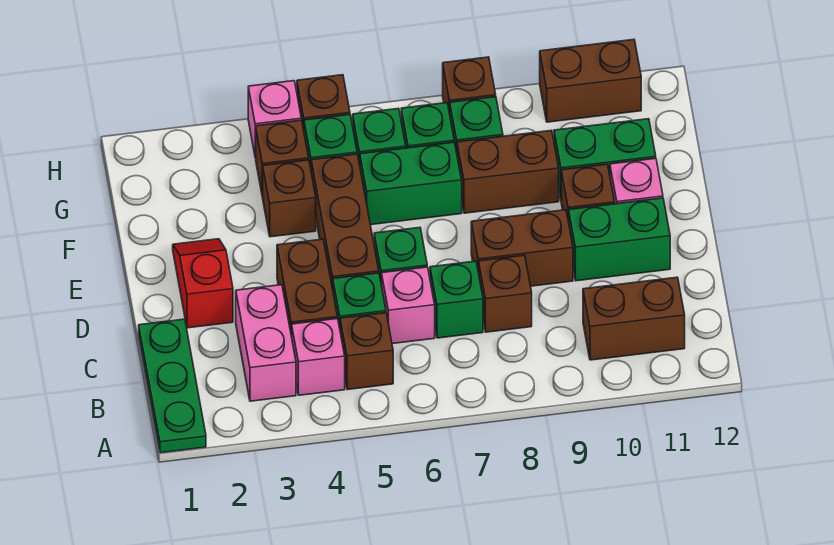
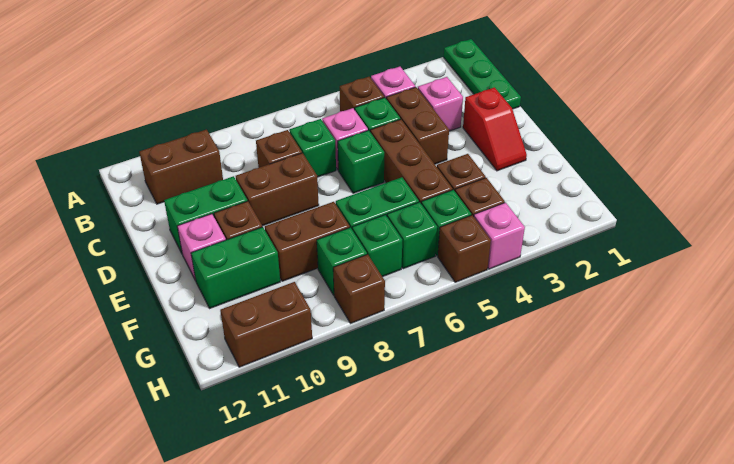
pink 1x2 brick [236,285,296,401] -> pink 1x1 brick [418,77,463,131]

